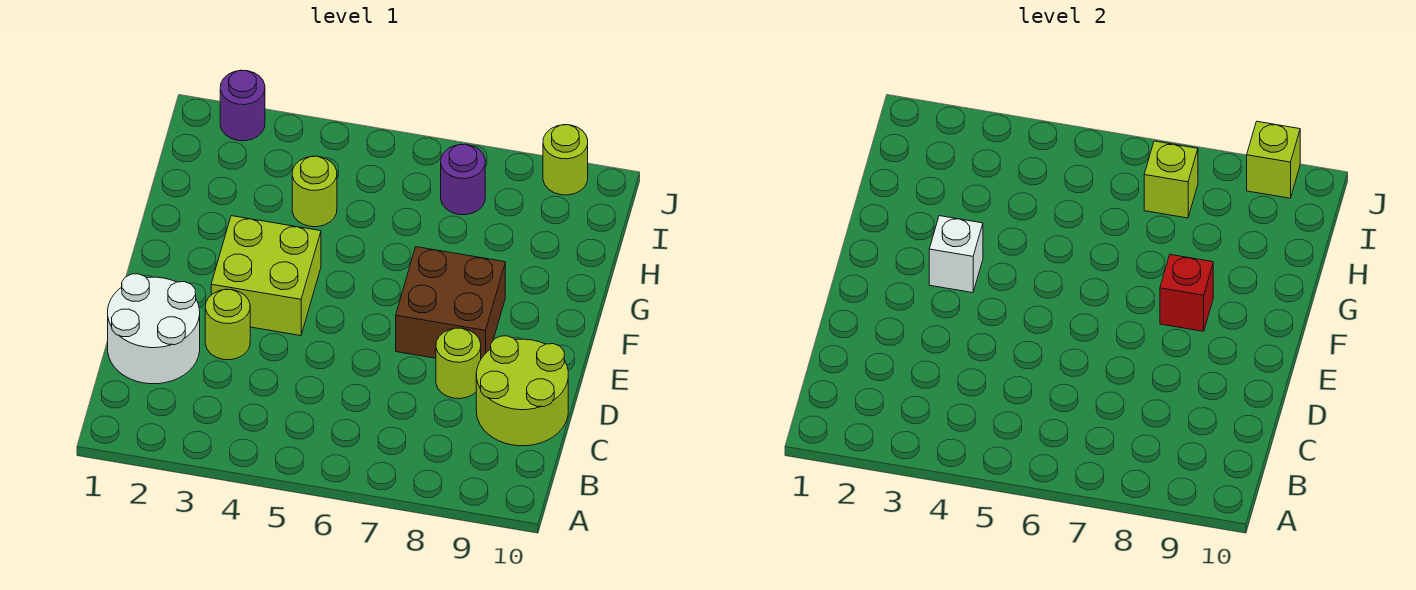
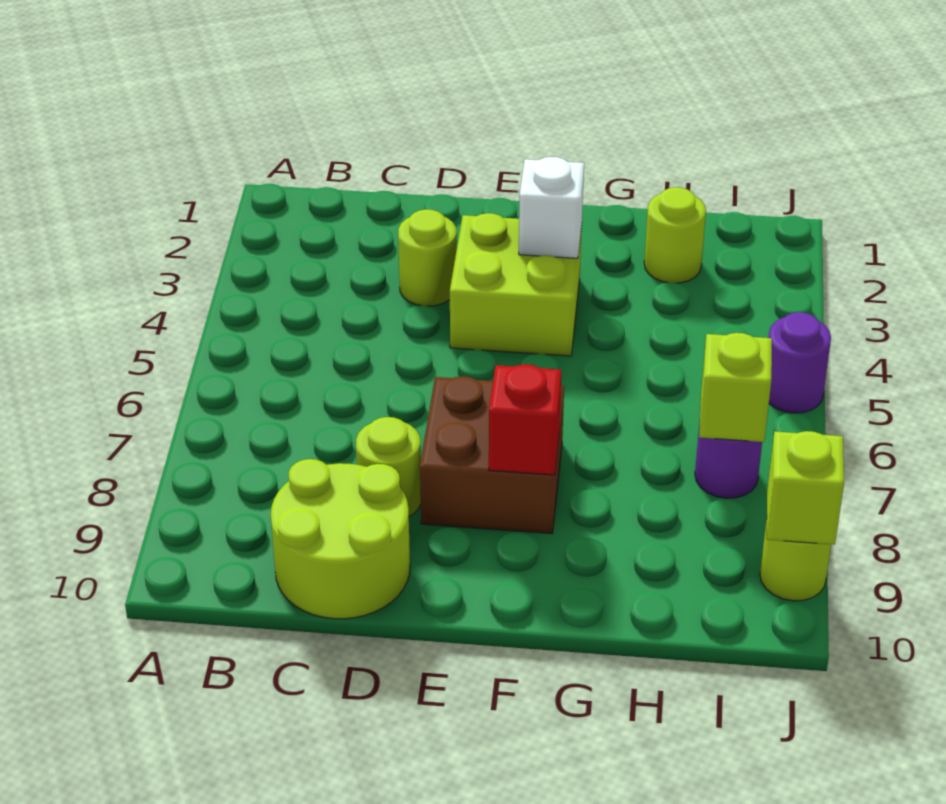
white 2x2 round brick [108,274,200,384] -> none
lime 1x1 round brick [292,156,337,227] -> lime 1x1 round brick moved to [644,187,706,283]
purple 1x1 round brick [220,70,265,141] -> purple 1x1 round brick moved to [768,312,831,413]

